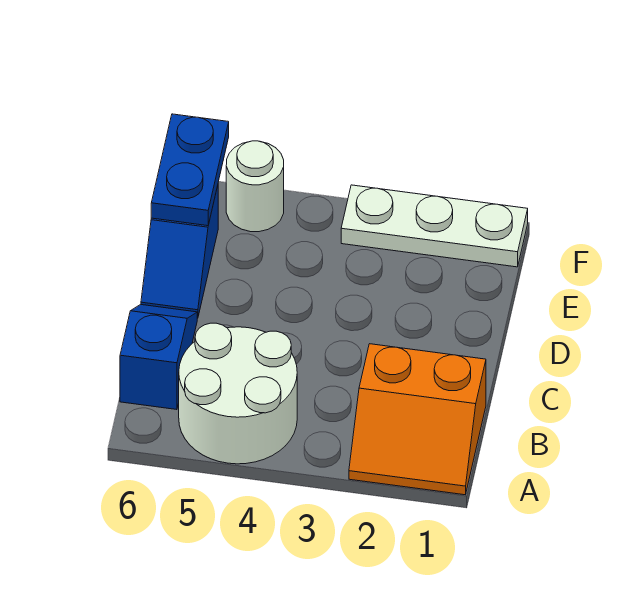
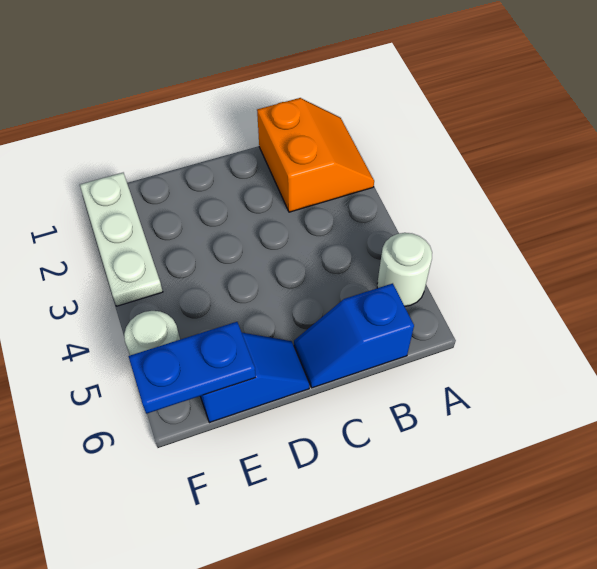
white 2x2 round brick [179,323,297,464] -> white 1x1 round brick [377,233,432,306]

